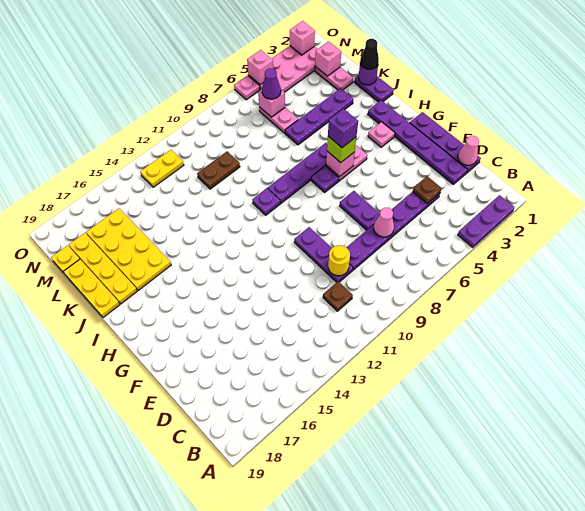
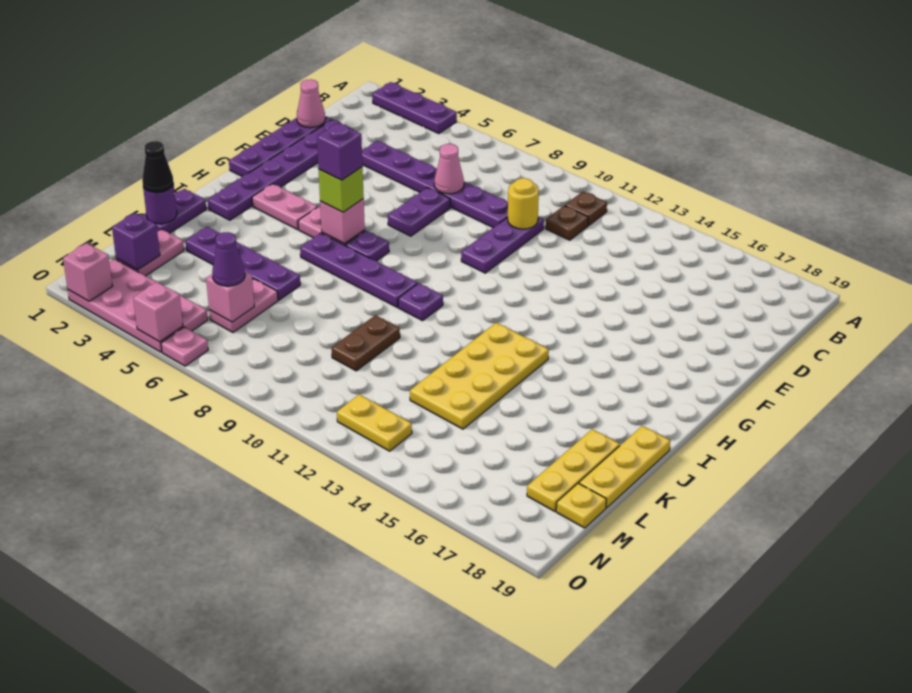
brown 1x1 plate [413,176,442,204] -> brown 1x1 plate moved to [565,191,607,226]
pink 1x1 plate [368,122,395,147] -> pink 1x2 plate [252,184,317,230]
yellow 2x4 plate [86,208,171,291] -> yellow 2x4 plate moved to [410,323,549,429]
yellow 1x4 plate [69,233,137,304] -> yellow 1x3 plate [527,429,620,511]
brown 1x2 plate [197,151,240,189] -> brown 1x2 plate turned to [331,315,400,371]
pink 1x1 brick [315,41,341,76] -> purple 1x1 brick [112,213,160,270]

